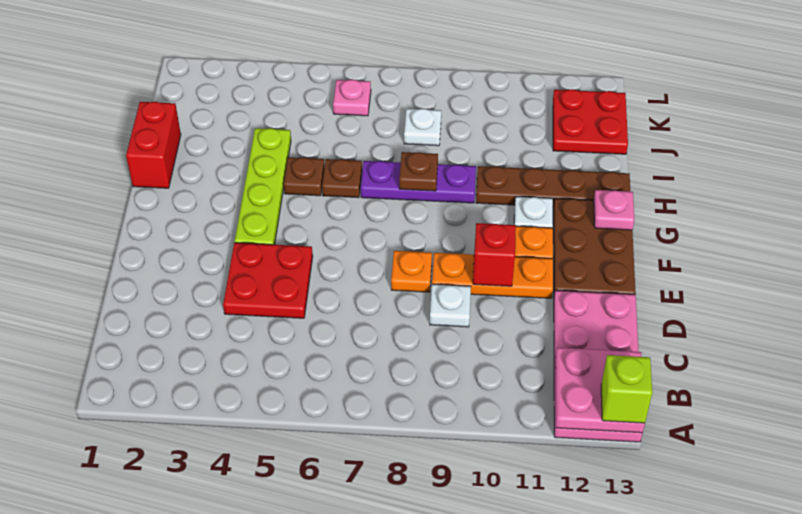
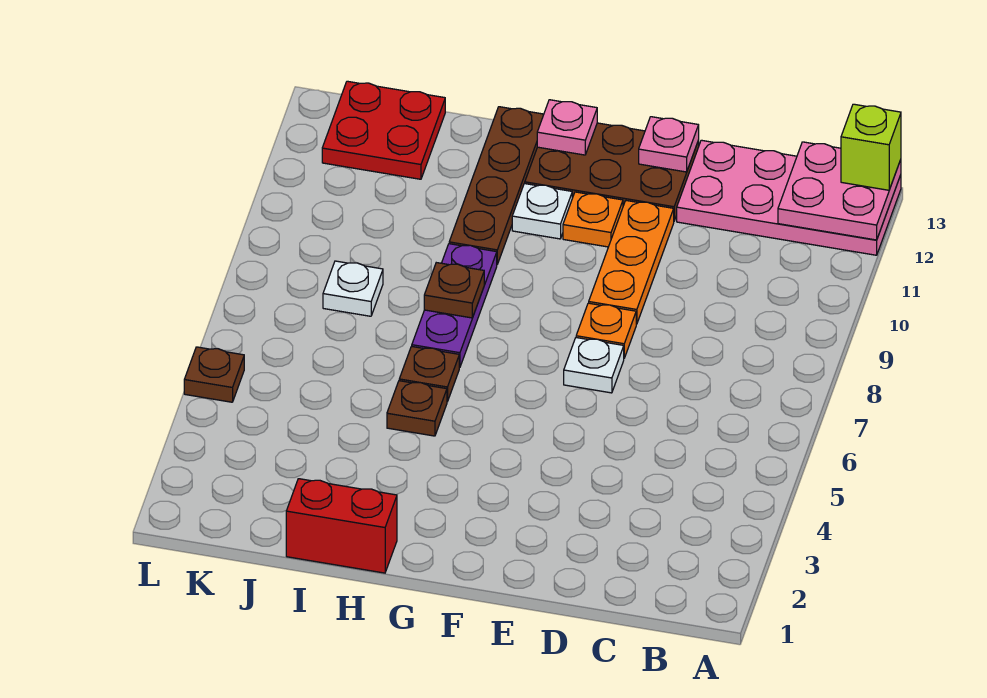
red 2x2 plate [223,243,313,318] -> none
white 1x1 plate [430,284,471,327] -> white 1x1 plate moved to [564,338,624,393]
red 1x1 brick [473,223,516,286] -> none
lime 1x4 plate [235,128,291,245] -> none
pink 1x1 plate [333,79,371,116] -> pink 1x1 plate moved to [639,117,699,172]
none -> brown 1x1 plate [184,347,244,402]

